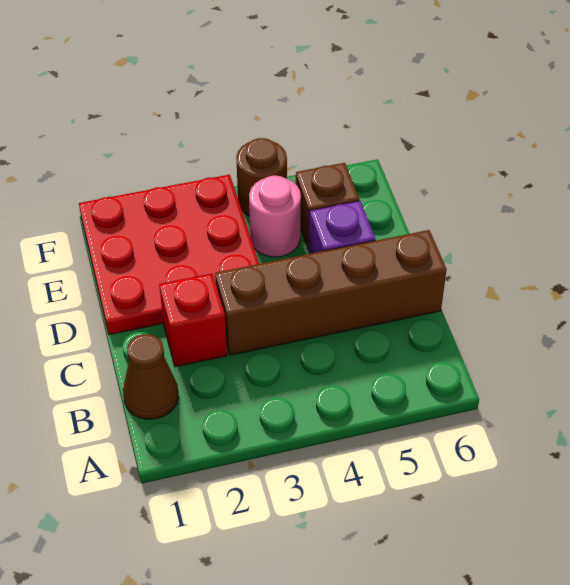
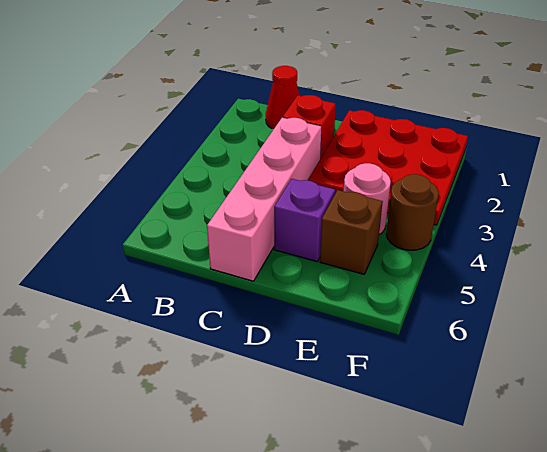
brown 1x1 cone [123,334,179,419] -> red 1x1 cone [266,66,299,129]
brown 1x4 brick [215,230,447,355] -> pink 1x4 brick [207,118,321,281]

